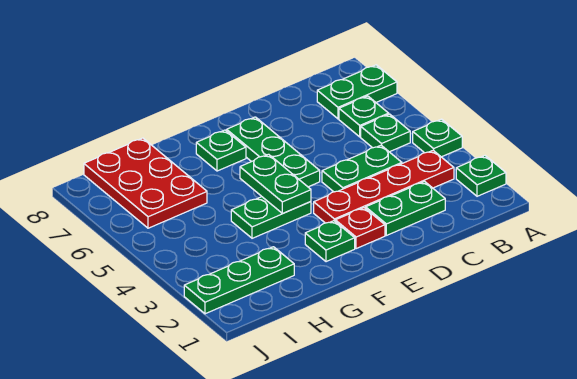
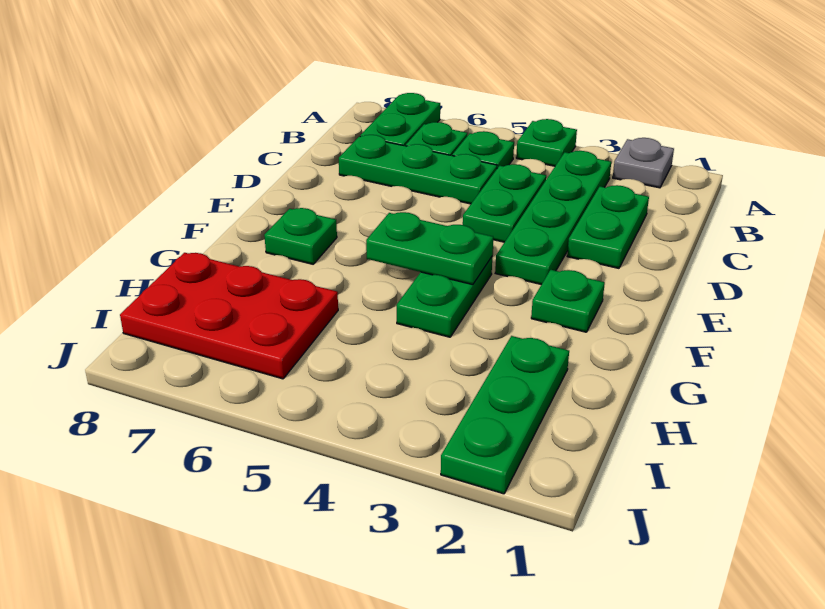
green 1x1 plate [456,156,506,196] -> grey 1x1 plate [613,138,674,188]
red 1x4 plate [314,150,454,223] -> green 1x4 plate [495,151,611,285]
red 1x1 plate [335,208,385,249] -> none
green 1x3 plate [227,117,320,187] -> green 1x3 plate moved to [339,135,497,204]

